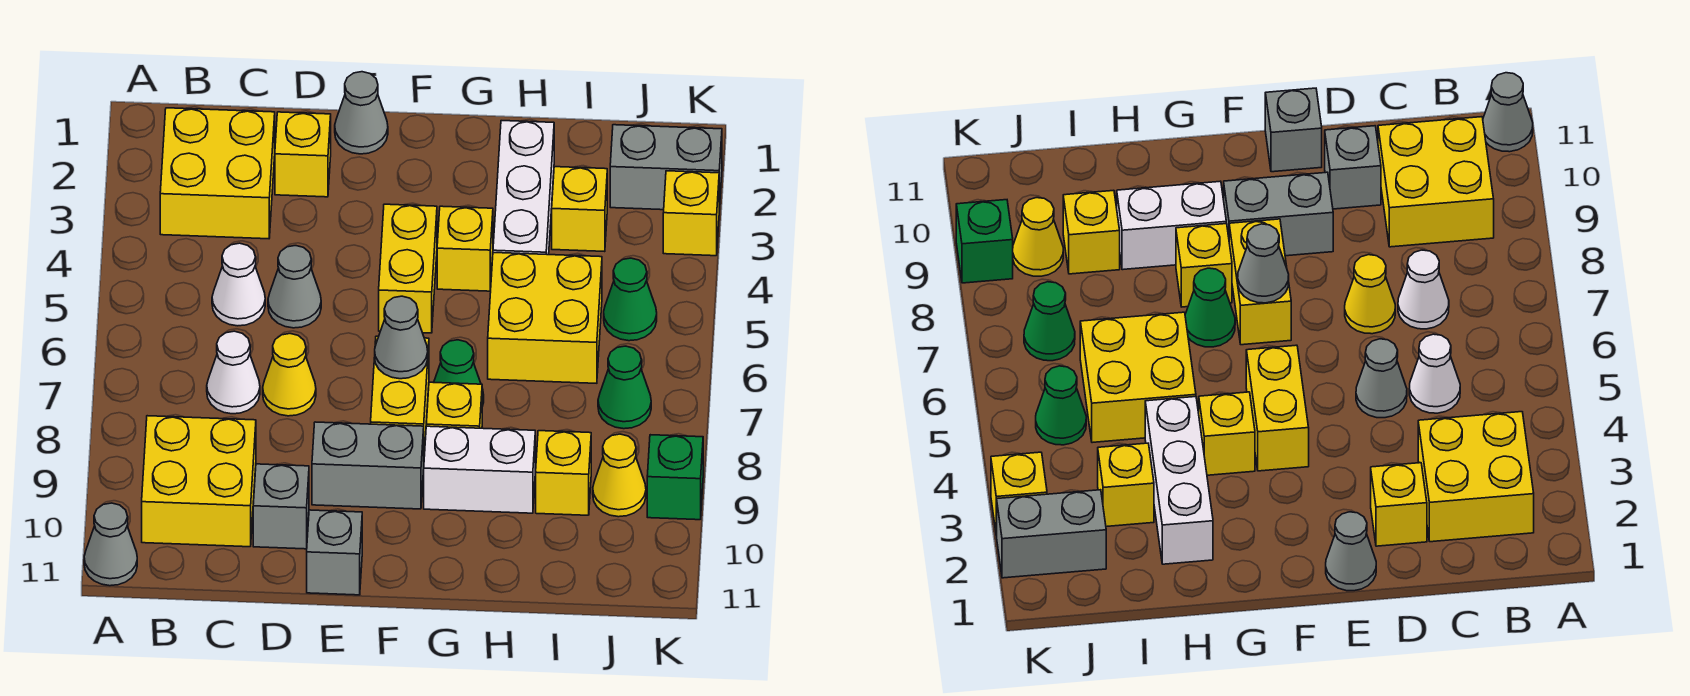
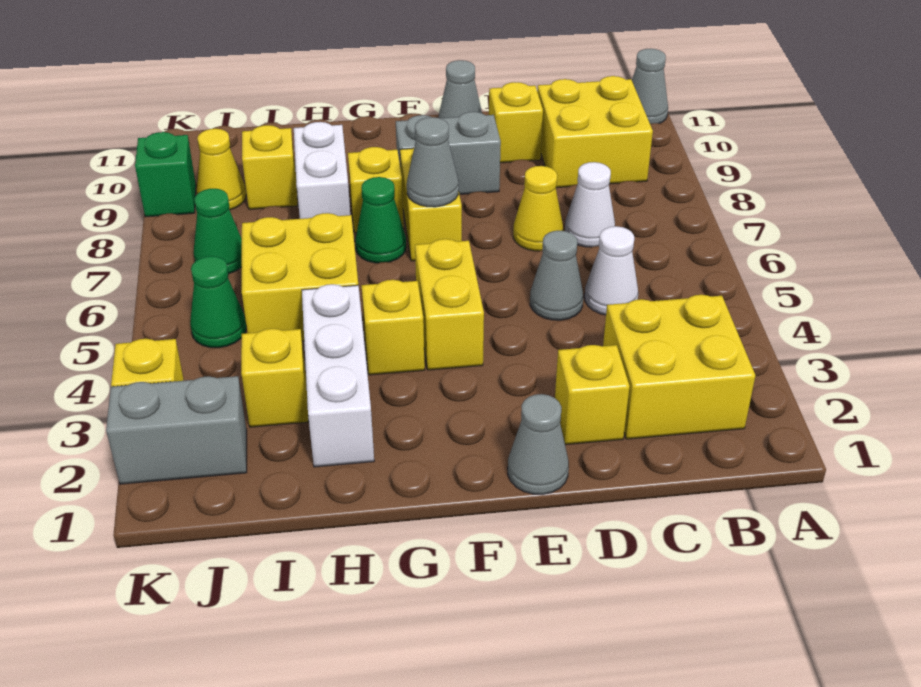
grey 1x1 brick [253,464,309,549] -> yellow 1x1 brick [489,82,543,163]
grey 1x1 brick [307,510,362,595] -> grey 1x1 cone [438,60,482,118]
white 1x2 brick [424,426,535,513] -> white 1x2 brick turned to [294,122,350,219]

